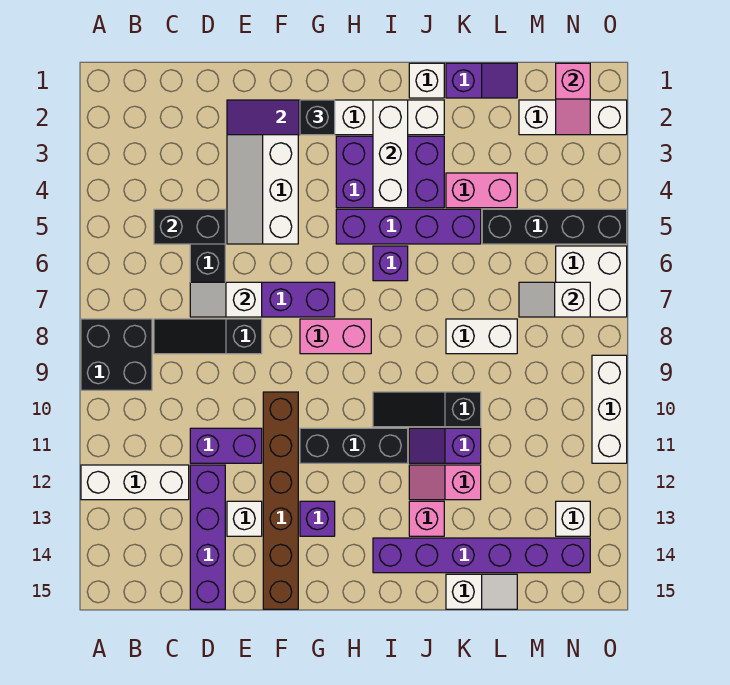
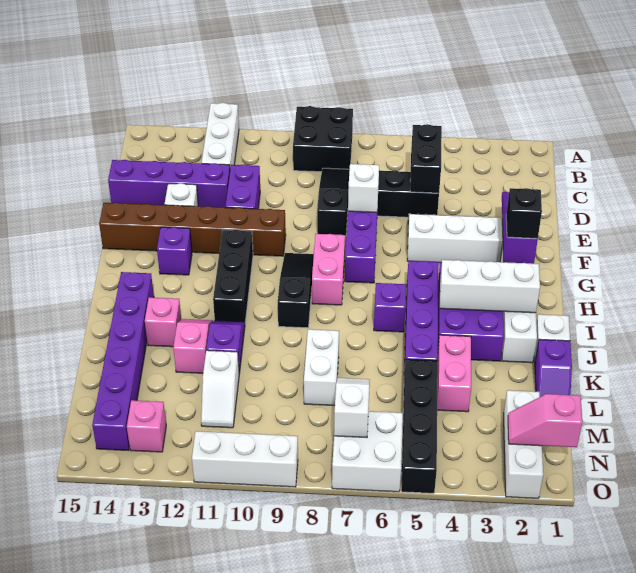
black 1x3 slope [373,392,481,427] -> black 1x3 slope moved to [278,253,314,328]
white 1x2 slope [446,574,517,609] -> white 1x2 slope moved to [201,350,239,428]
white 1x1 brick [556,501,590,536] -> pink 1x1 brick [127,400,166,452]

